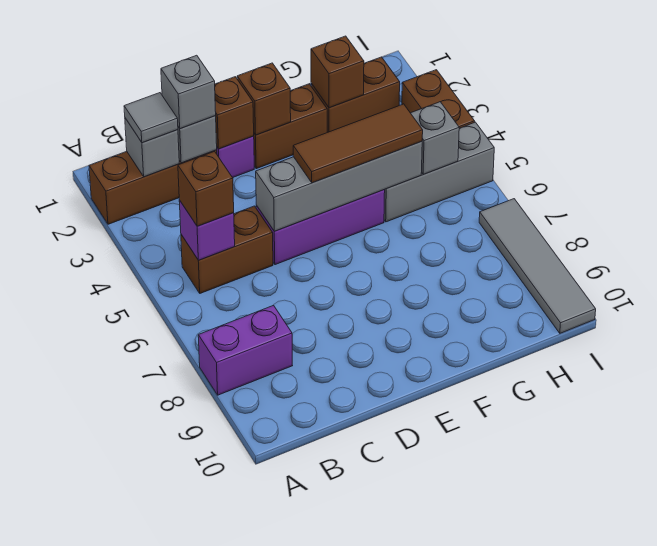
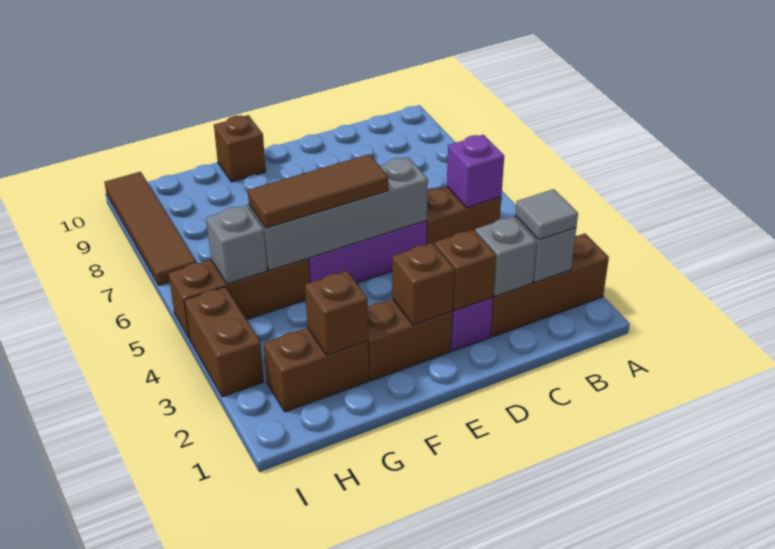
purple 1x2 brick [198,305,293,395] -> none
brown 1x1 brick [178,152,234,226] -> brown 1x1 brick moved to [214,115,266,182]
grey 1x1 brick [161,55,216,129] -> none
grey 1x3 brick [384,122,494,222] -> brown 1x3 brick [169,258,310,338]
grey 1x4 tile [479,199,596,333] -> brown 1x4 tile [105,172,196,285]

